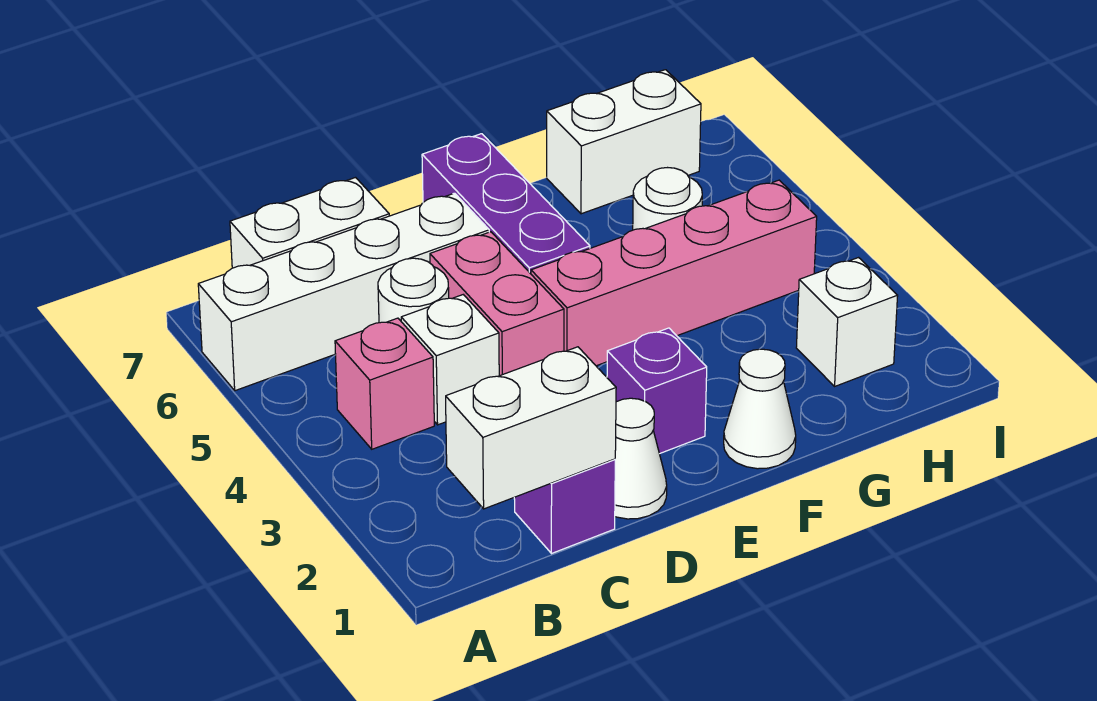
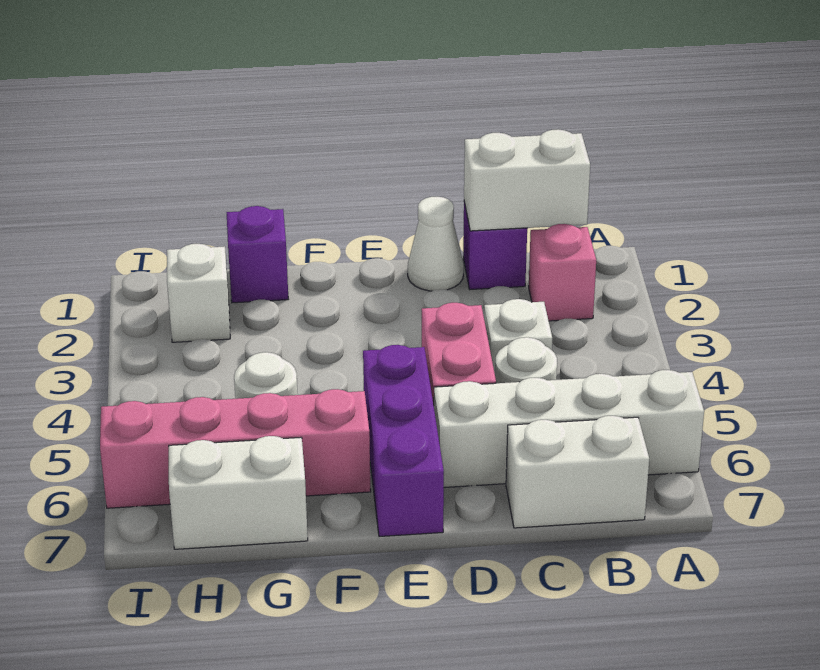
pink 1x1 brick [335,318,434,449] -> pink 1x1 brick moved to [529,224,596,321]
purple 1x1 brick [607,328,707,454] -> purple 1x1 brick moved to [226,206,288,303]
pink 1x4 brick [531,180,817,366] -> pink 1x4 brick moved to [100,389,371,508]
white 1x1 cone [724,349,796,469] -> none

